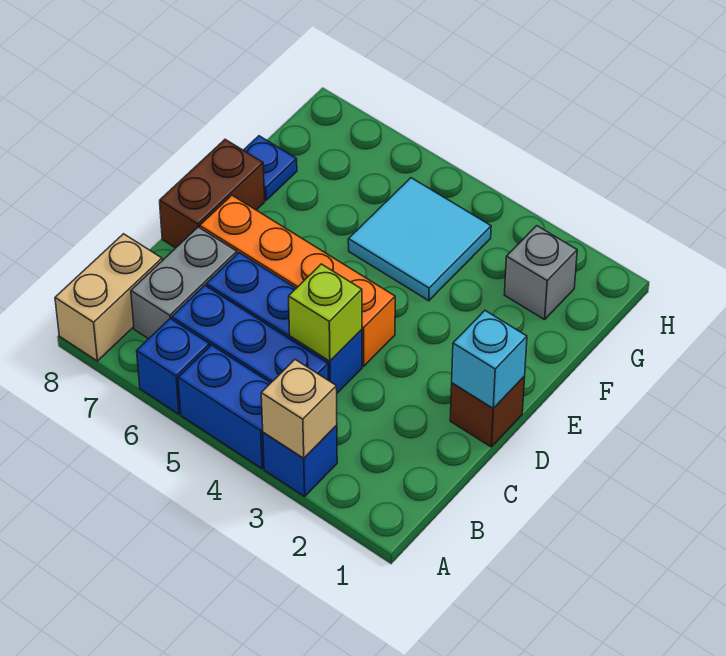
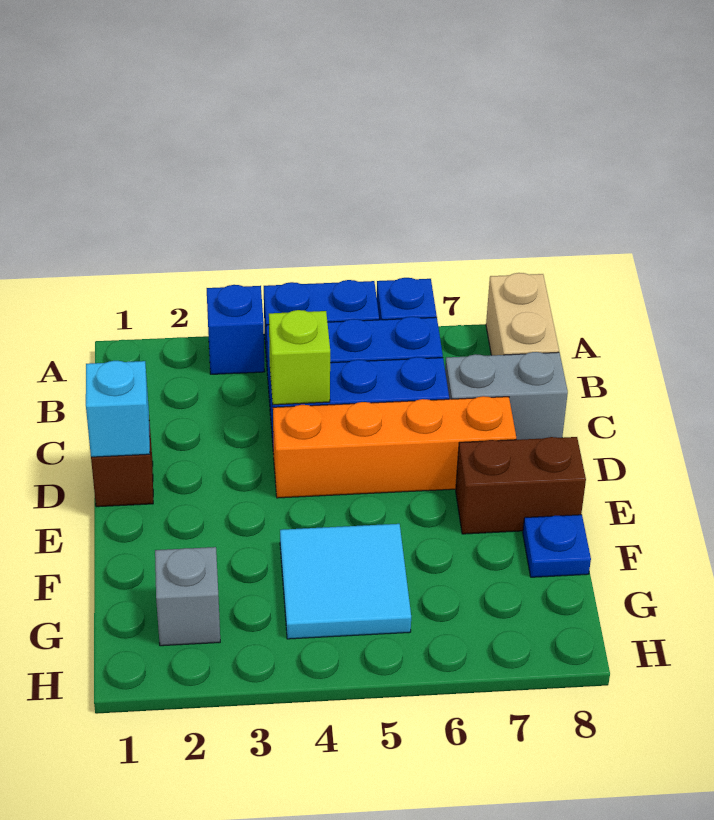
tan 1x1 brick [261,360,337,458] -> none
grey 1x2 brick [131,227,237,339] -> grey 1x2 brick turned to [445,352,568,440]
brown 1x2 brick [160,139,265,248] -> brown 1x2 brick turned to [456,437,586,534]

